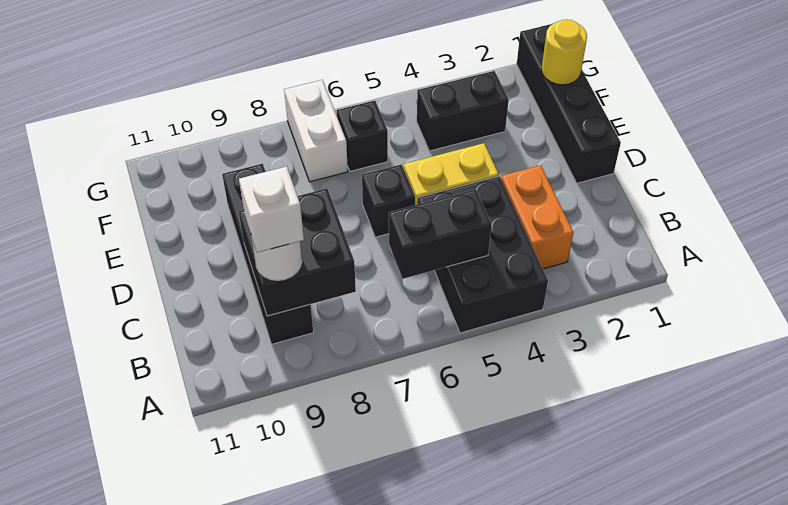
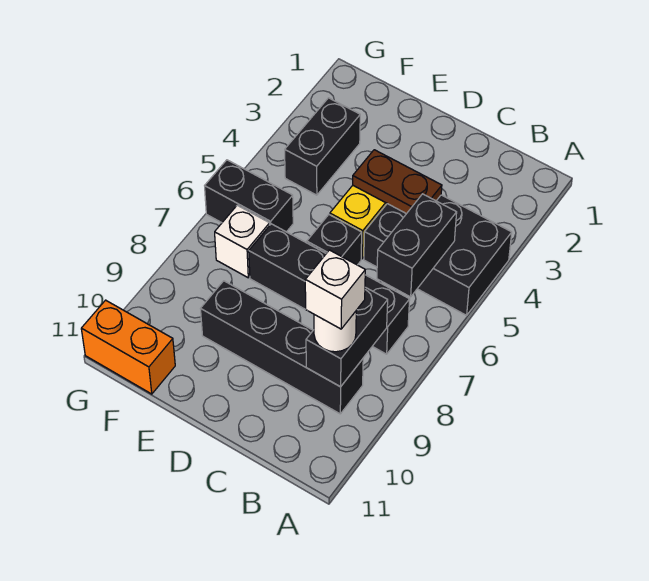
orange 1x2 brick [501,165,574,269] -> orange 1x2 brick moved to [81,300,175,394]
black 2x2 brick [239,189,356,316] -> black 1x2 brick [306,287,388,387]
none -> brown 1x2 plate [353,150,442,214]
black 1x4 brick [517,24,621,183] -> black 1x4 brick moved to [249,224,410,354]
yellow 1x1 round brick [541,20,587,85] -> none
black 1x1 brick [337,101,388,171] -> black 1x2 brick [205,160,293,232]
white 1x2 brick [284,80,348,182] -> white 1x1 brick [215,205,270,278]

